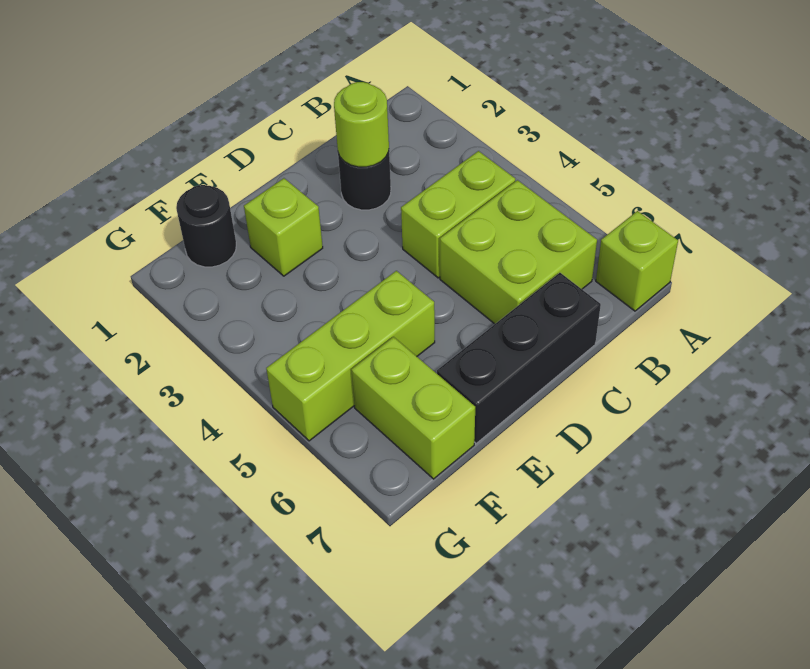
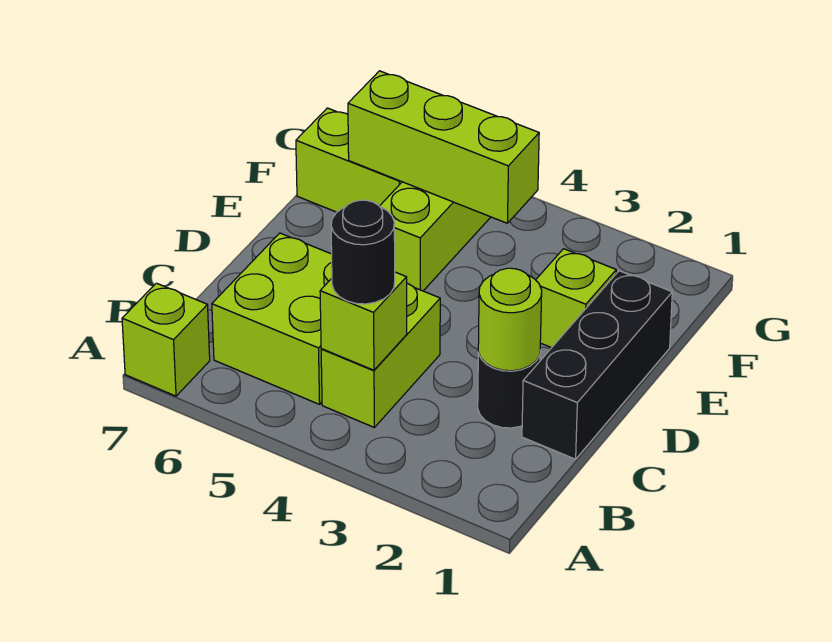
none -> lime 1x1 brick [320,272,407,370]
black 1x3 brick [437,273,601,443] -> black 1x3 brick moved to [522,271,672,459]
black 1x1 round brick [176,185,236,267] -> black 1x1 round brick moved to [331,200,395,304]
none -> lime 1x3 brick [348,71,539,223]

